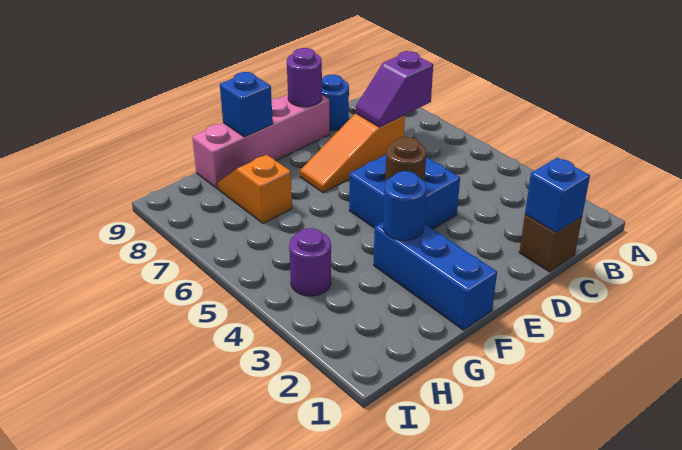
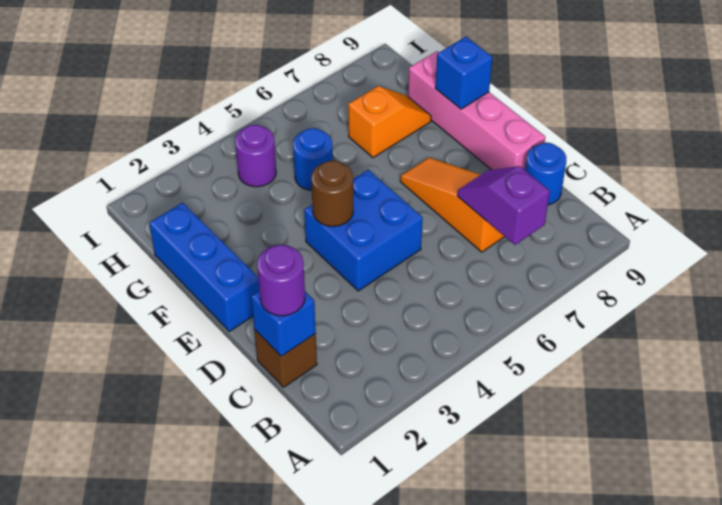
purple 1x1 round brick [287,48,322,107] -> purple 1x1 round brick moved to [257,245,305,316]
blue 1x3 brick [374,222,497,330] -> blue 1x3 brick turned to [149,203,259,331]
blue 1x1 round brick [383,171,427,240] -> blue 1x1 round brick moved to [293,128,333,190]

